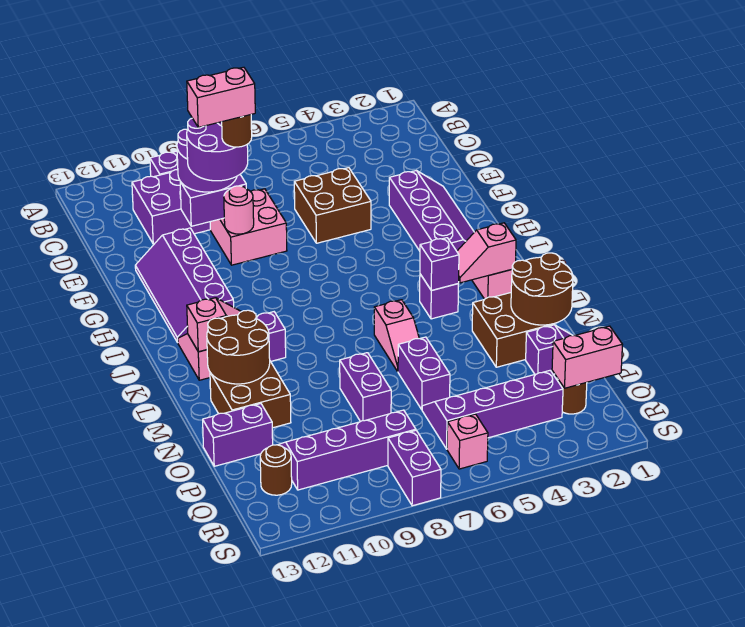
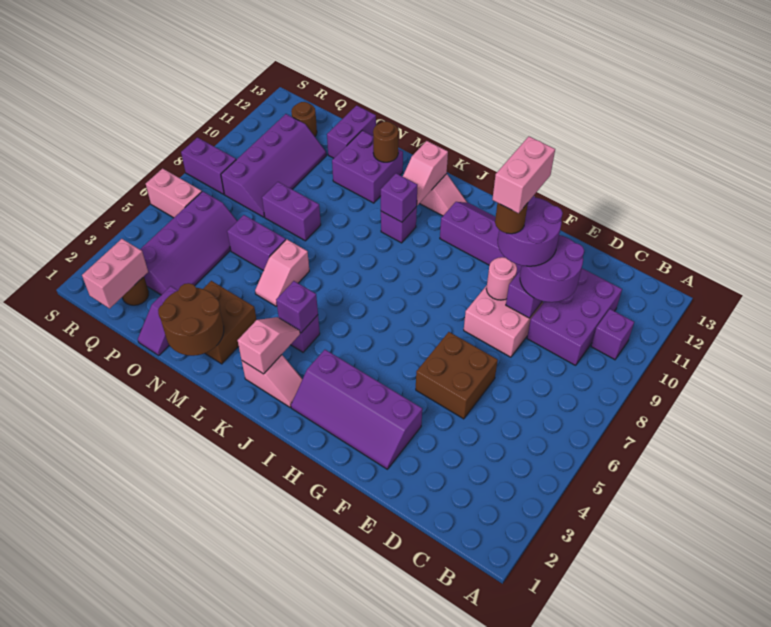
none -> purple 1x1 brick [381,173,417,222]
pink 1x2 slope [374,300,419,371] -> pink 1x2 slope turned to [255,239,309,306]
brown 2x2 round brick [207,310,270,384] -> brown 1x1 round brick [373,121,399,162]
brown 2x2 brick [210,361,291,428] -> purple 2x2 brick [332,131,403,203]
pink 1x1 brick [447,414,488,469] -> pink 1x2 brick [146,168,202,218]

